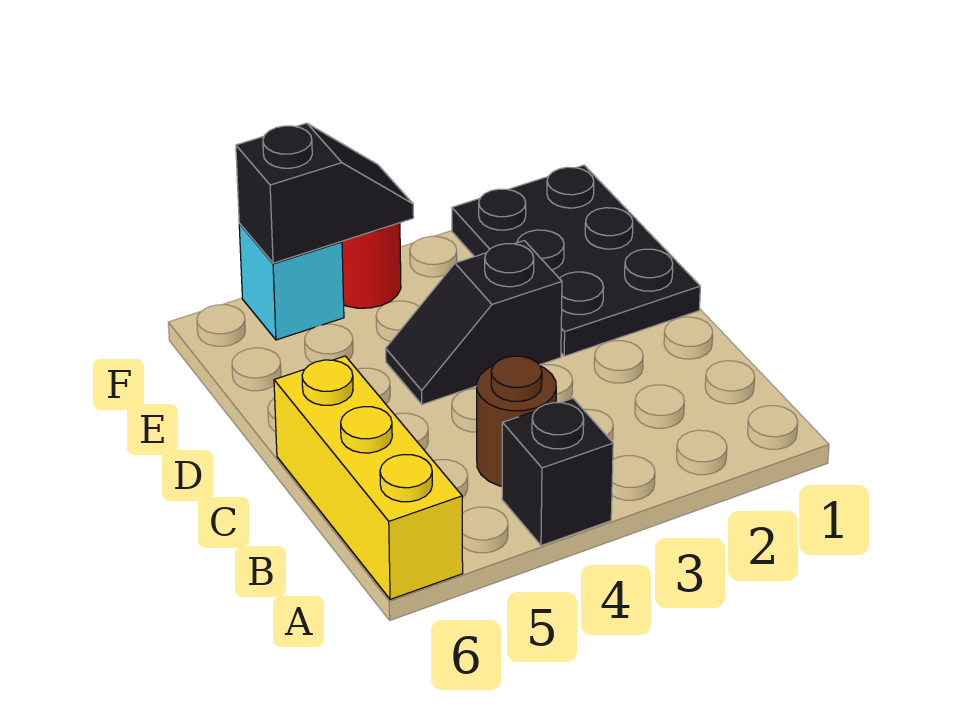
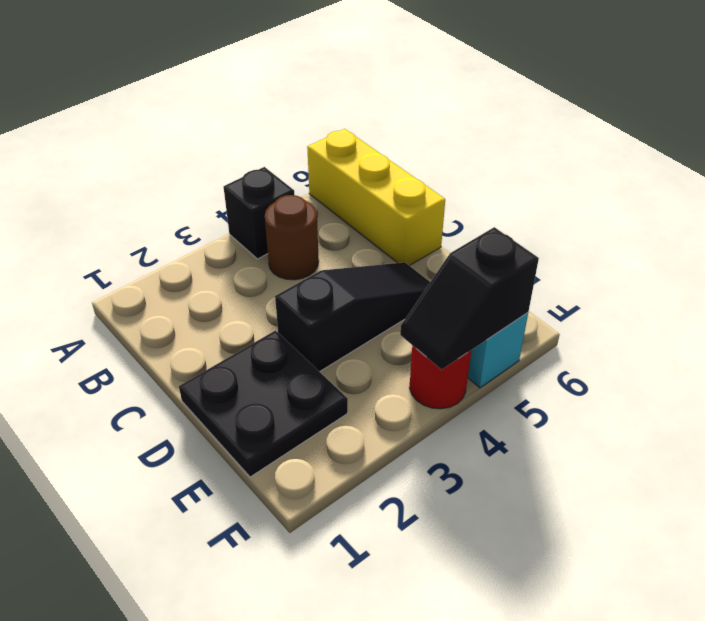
black 2x3 plate [452,165,700,356] -> black 2x2 plate [179,331,348,477]
black 1x2 slope [386,241,562,404] -> black 1x3 slope [275,262,430,372]

